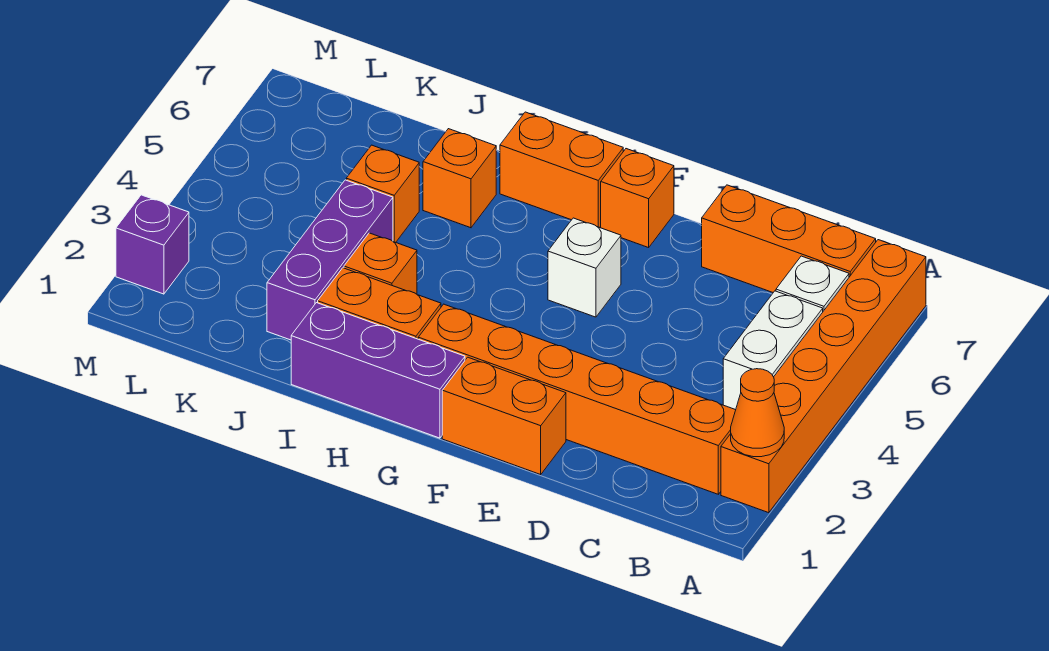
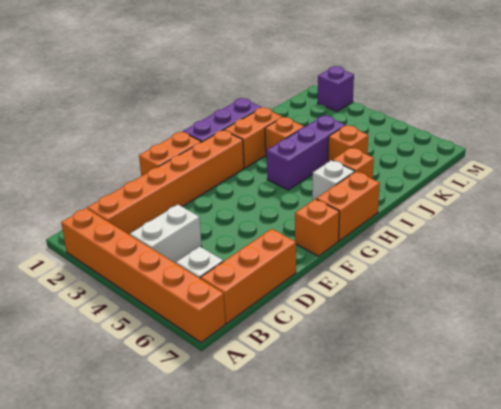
orange 1x1 cone [731,369,784,457] -> none
white 1x2 brick [723,291,823,410] -> white 1x2 brick turned to [130,205,202,263]
white 1x1 brick [548,218,621,317] -> white 1x1 brick moved to [312,160,355,201]
purple 1x3 brick [267,180,393,340] -> purple 1x3 brick turned to [267,116,345,190]

